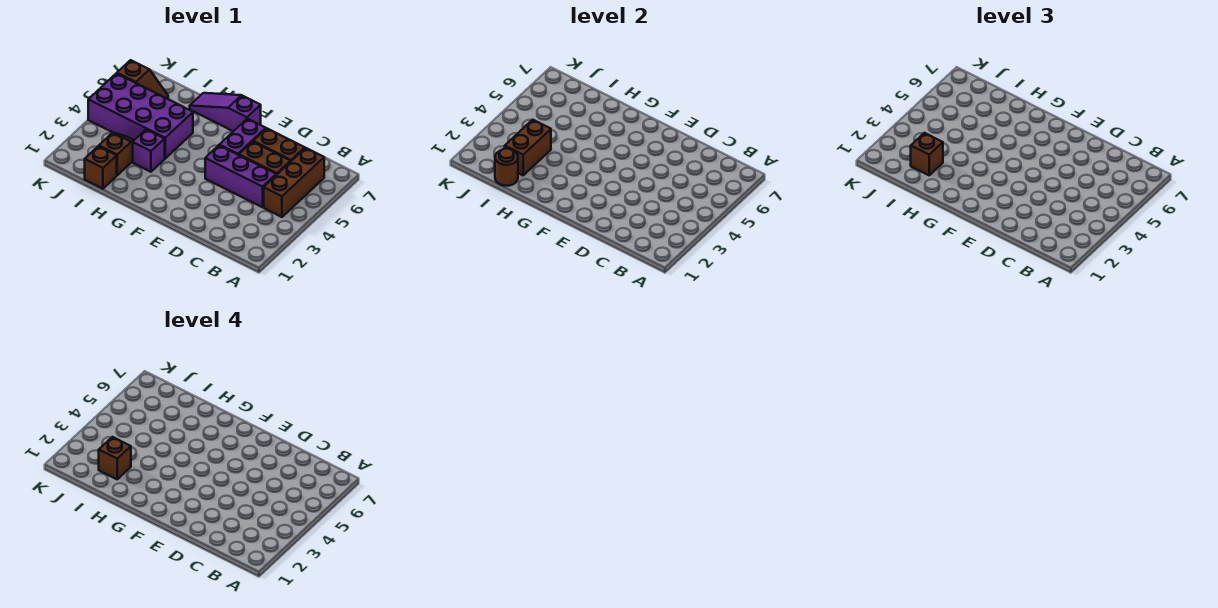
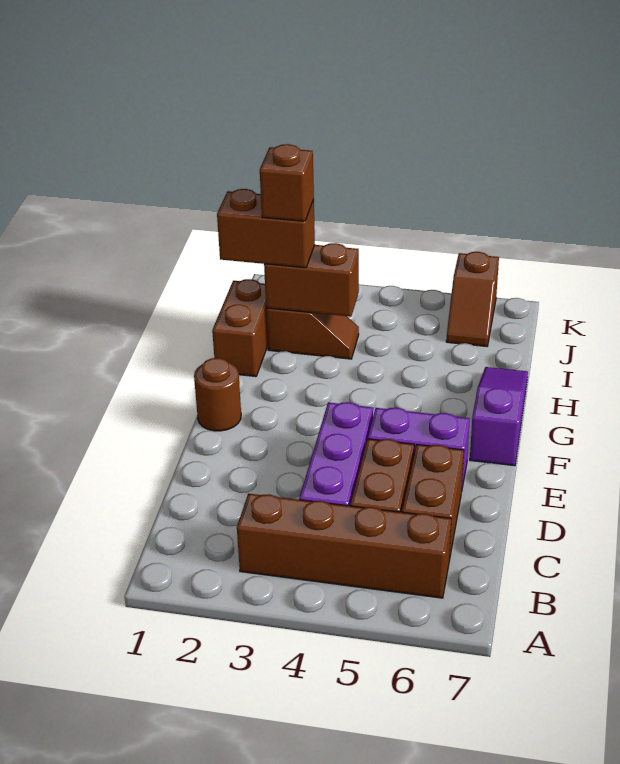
brown 1x3 brick [264,148,324,217] -> brown 1x4 brick [237,494,451,598]
purple 1x1 brick [133,129,165,172] -> none
purple 2x4 brick [88,73,193,158] -> none
brown 1x1 brick [85,146,117,189] -> brown 1x2 brick [212,279,268,377]
brown 1x1 round brick [495,148,518,186] -> brown 1x1 round brick moved to [194,358,241,431]
brown 1x1 brick [911,133,943,175] -> brown 1x2 brick [217,189,315,268]

